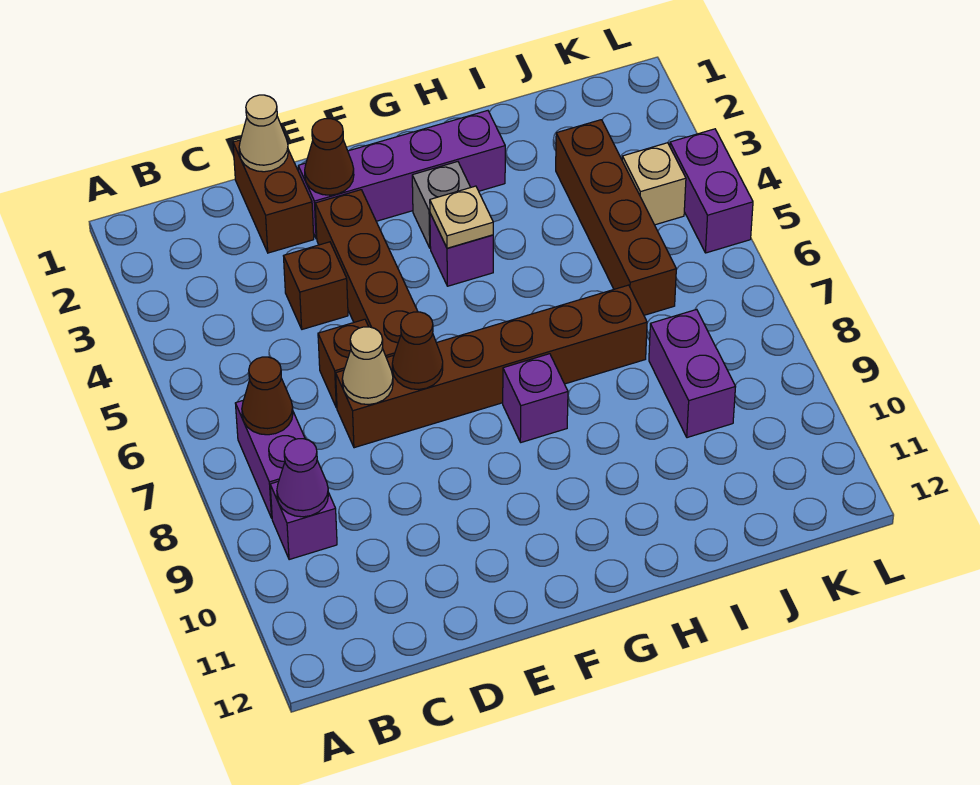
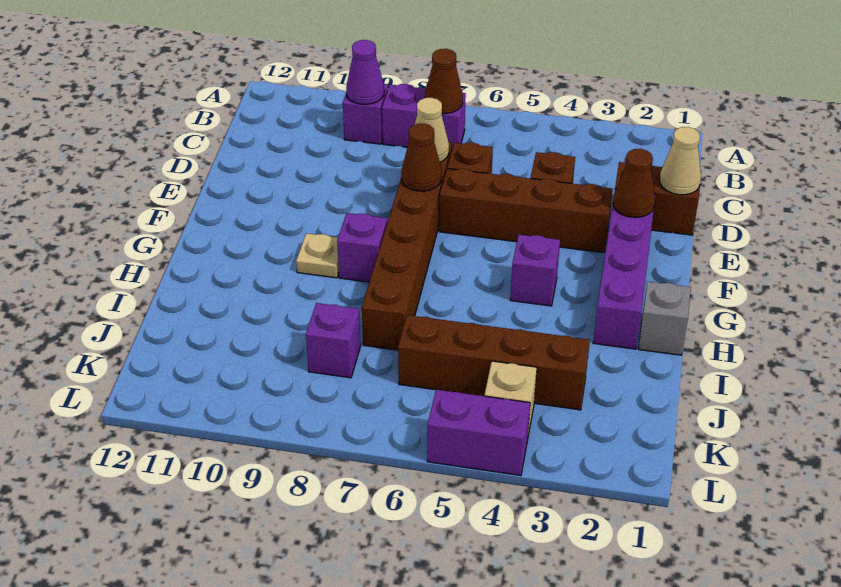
grey 1x1 brick [412,162,471,248] -> grey 1x1 brick moved to [638,282,691,355]
tan 1x1 plate [430,186,493,248] -> tan 1x1 plate moved to [296,233,339,278]
purple 1x2 brick [649,309,735,438] -> purple 1x1 brick [306,303,361,378]

